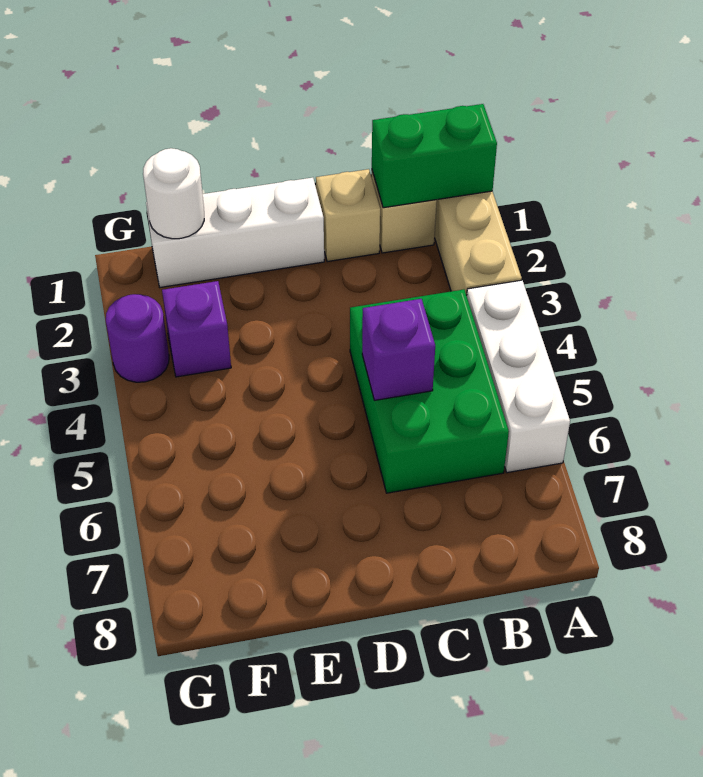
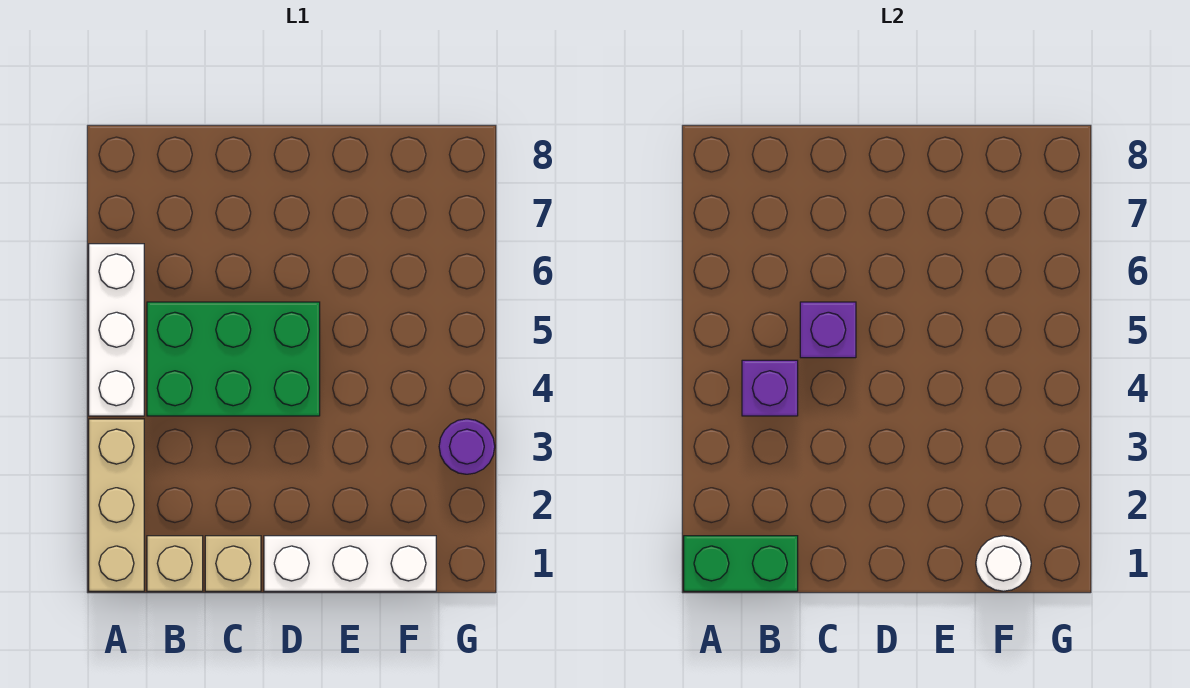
green 2x3 brick [350,289,509,493] -> green 2x3 brick turned to [147,302,320,416]
purple 1x1 brick [162,281,231,377] -> purple 1x1 brick moved to [742,360,798,416]

